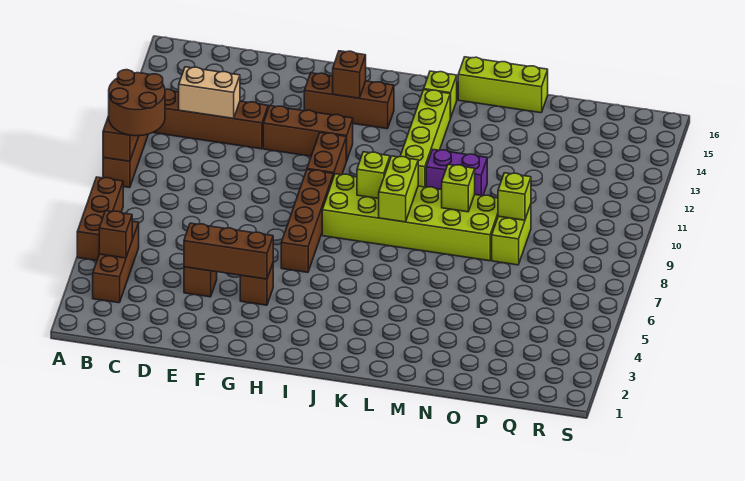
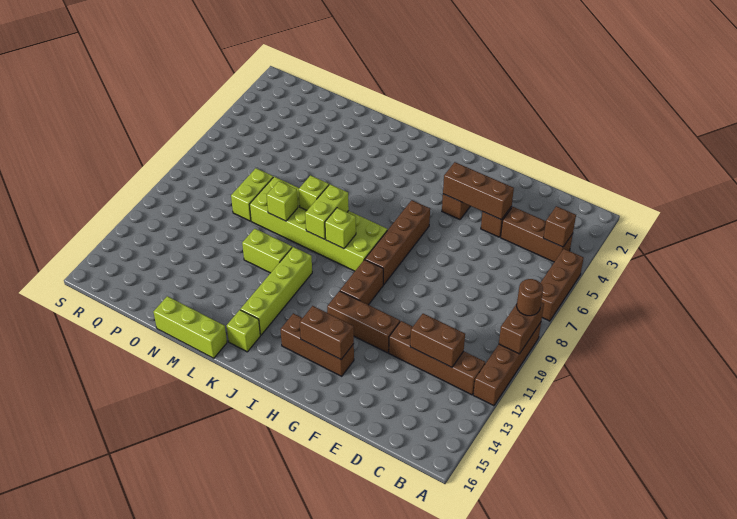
brown 2x2 round brick [109,70,165,136] -> brown 1x1 round brick [517,279,543,316]
brown 1x3 brick [93,221,139,303] -> brown 1x3 brick turned to [501,207,573,262]
tan 1x2 brick [179,67,240,118] -> brown 1x2 brick [410,314,465,367]
brown 1x1 brick [333,51,366,98] -> brown 1x2 brick [300,306,354,359]
purple 1x2 brick [426,150,487,196] -> lime 1x2 brick [242,229,292,273]
lime 1x1 brick [498,173,531,220] -> lime 1x1 brick moved to [299,175,329,210]

